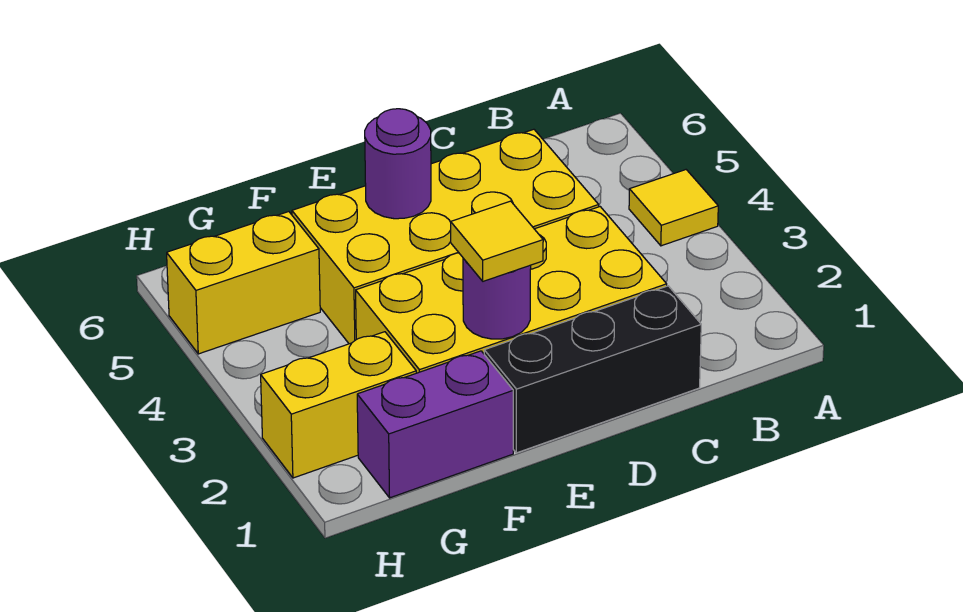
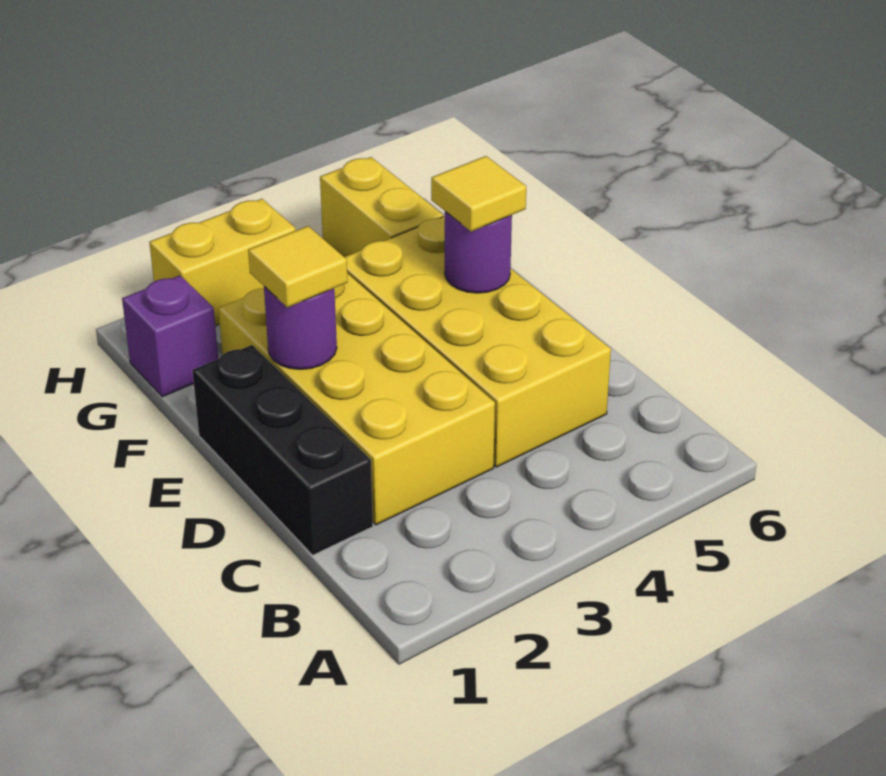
yellow 1x1 tile [629,170,718,246] -> yellow 1x1 tile moved to [431,156,526,232]
purple 1x2 brick [357,351,513,498] -> purple 1x1 brick [122,276,218,397]
yellow 1x2 brick [261,332,416,478] -> yellow 1x2 brick turned to [149,199,296,326]

